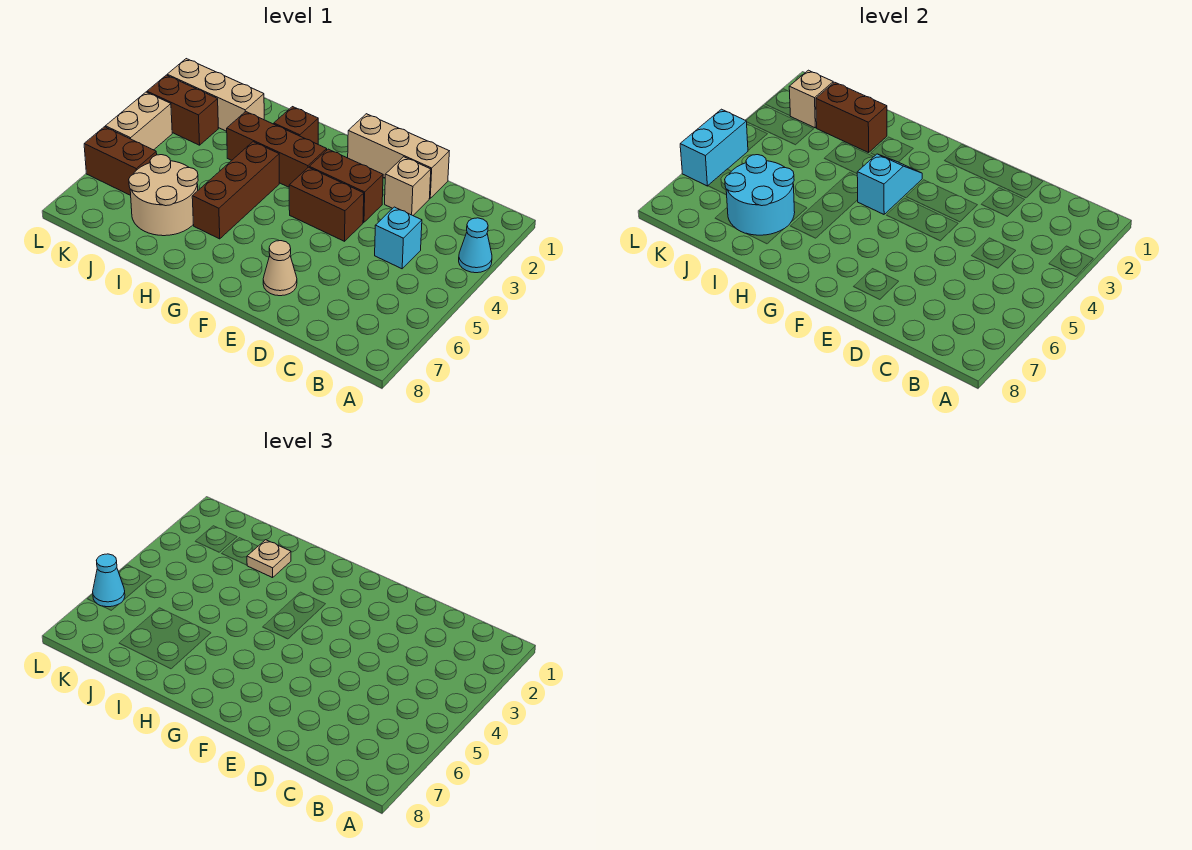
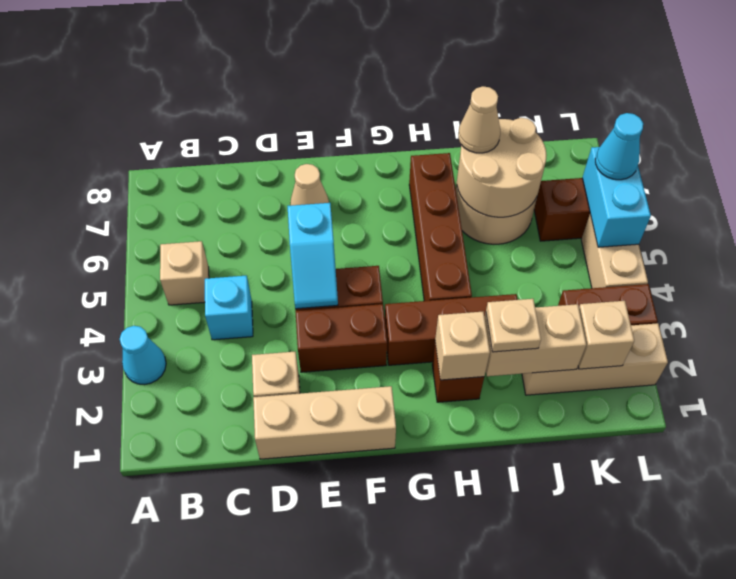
none -> tan 1x1 brick [160,241,209,305]
cyan 1x2 slope [857,154,922,214] -> cyan 1x2 slope moved to [287,203,338,309]
none -> tan 1x1 brick [435,312,490,380]
brown 1x3 brick [192,142,279,239] -> brown 1x4 brick [409,153,472,301]
brown 1x2 brick [816,82,887,153] -> tan 1x2 brick [485,304,586,376]
cyan 2x2 round brick [725,155,795,235] -> tan 2x2 round brick [457,118,547,217]
none -> tan 1x1 cone [458,86,500,153]

